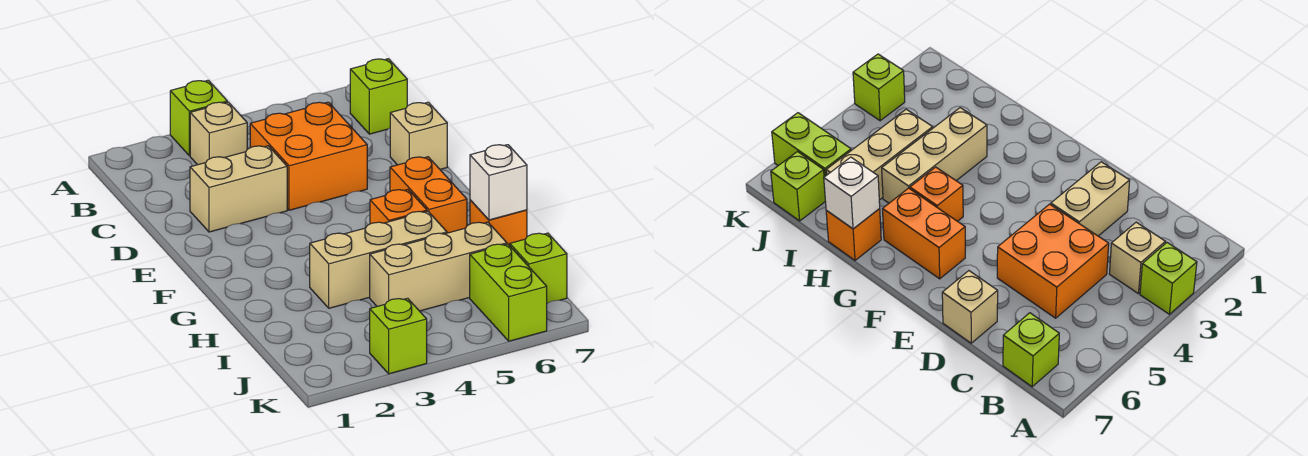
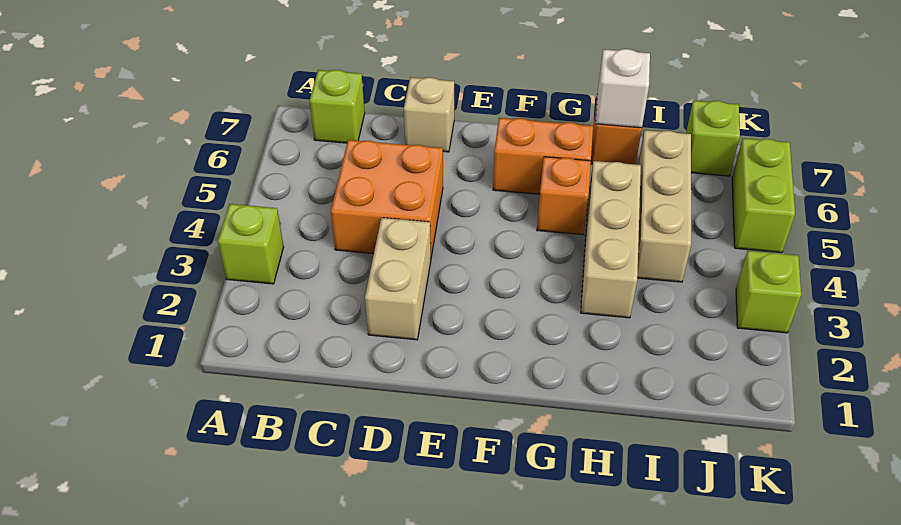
tan 1x1 brick [190,102,247,165] -> none
lime 1x2 brick [470,244,547,341] -> lime 1x2 brick turned to [732,138,795,253]

